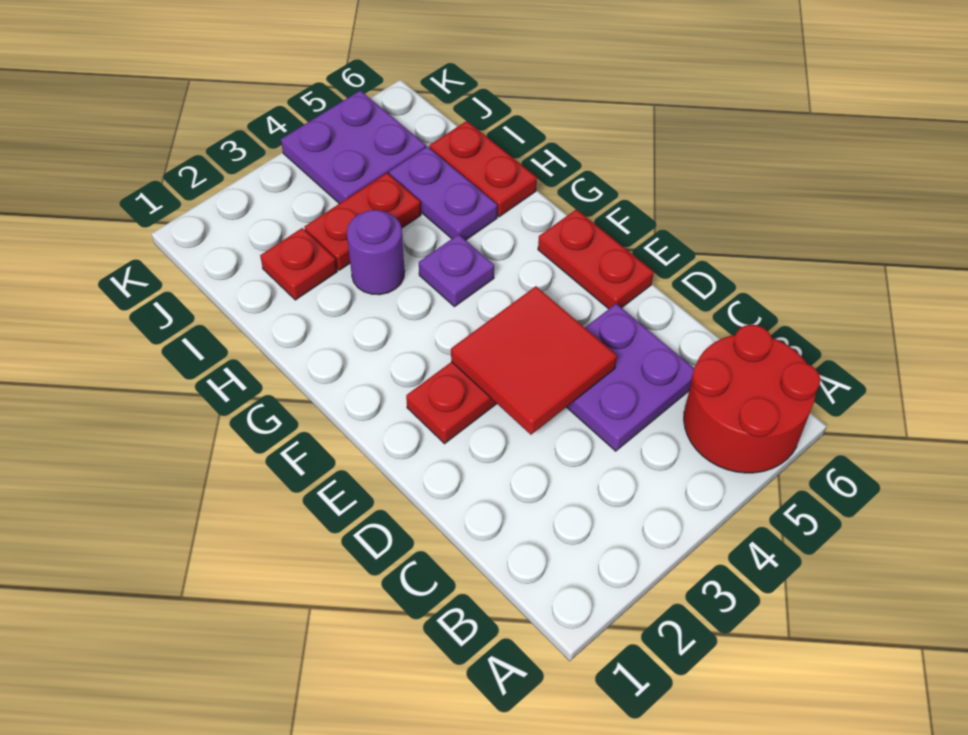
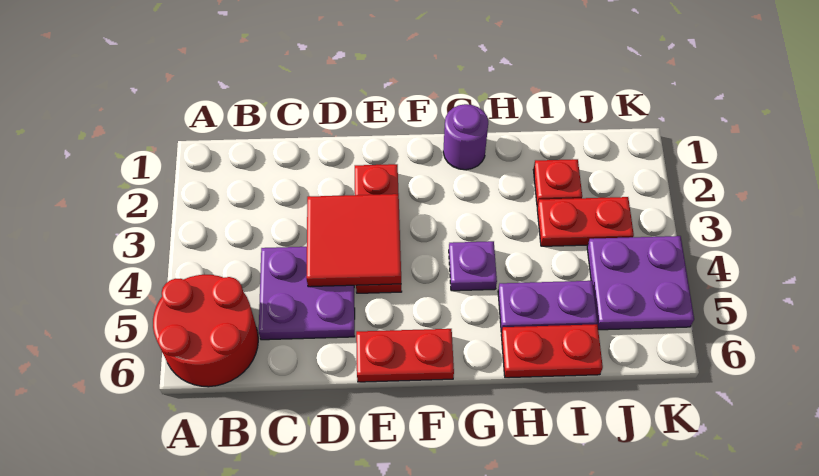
purple 1x1 round brick [347,210,405,295] -> purple 1x1 round brick moved to [443,104,488,170]
red 1x2 plate [305,173,421,270] -> red 1x2 plate turned to [537,197,634,246]

